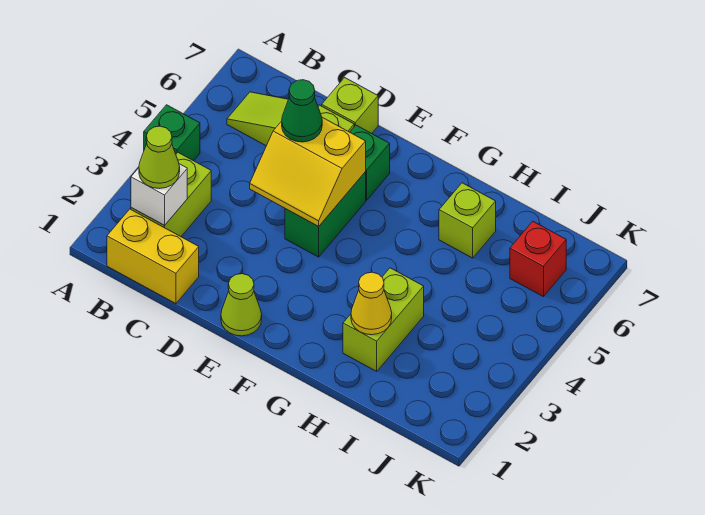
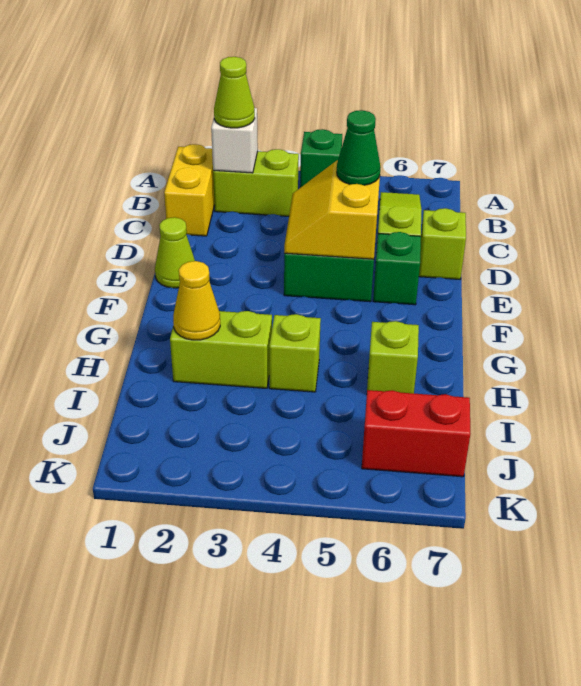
none -> lime 1x1 brick [269,314,321,392]
red 1x1 brick [510,221,566,297] -> red 1x2 brick [362,390,471,477]

